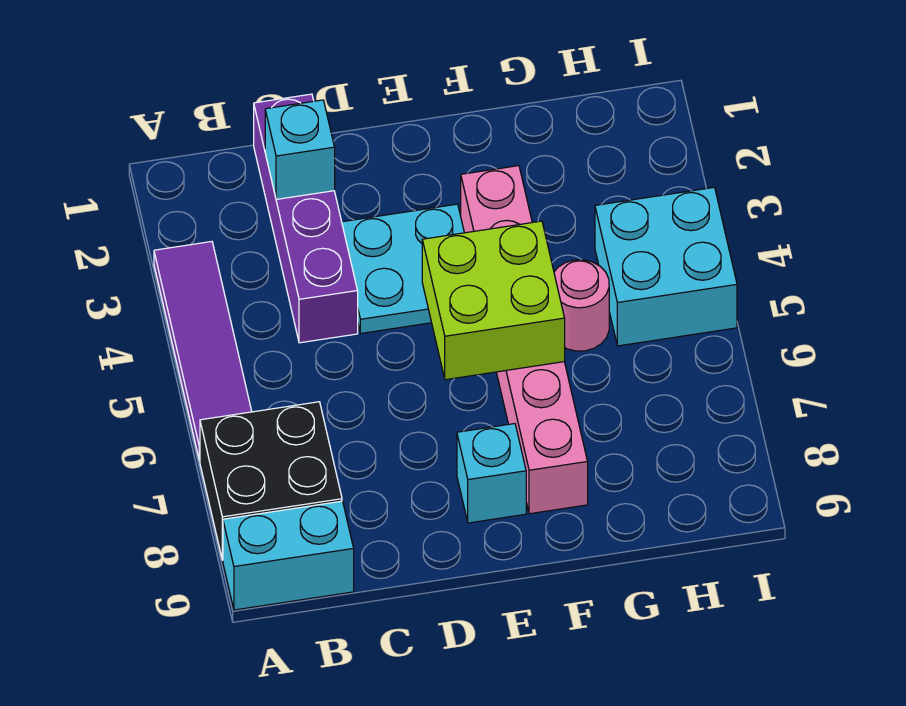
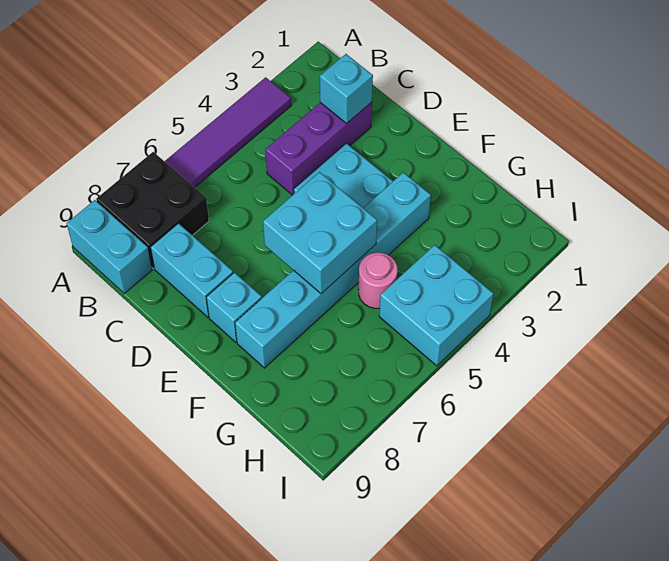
purple 1x4 brick [254,94,358,343] -> purple 1x3 brick [265,102,372,195]
none -> cyan 1x2 brick [151,223,233,317]
lime 2x2 brick [422,221,565,380] -> cyan 2x2 brick [263,172,377,294]
pink 1x6 brick [461,166,588,514] -> cyan 1x6 brick [235,172,431,368]

